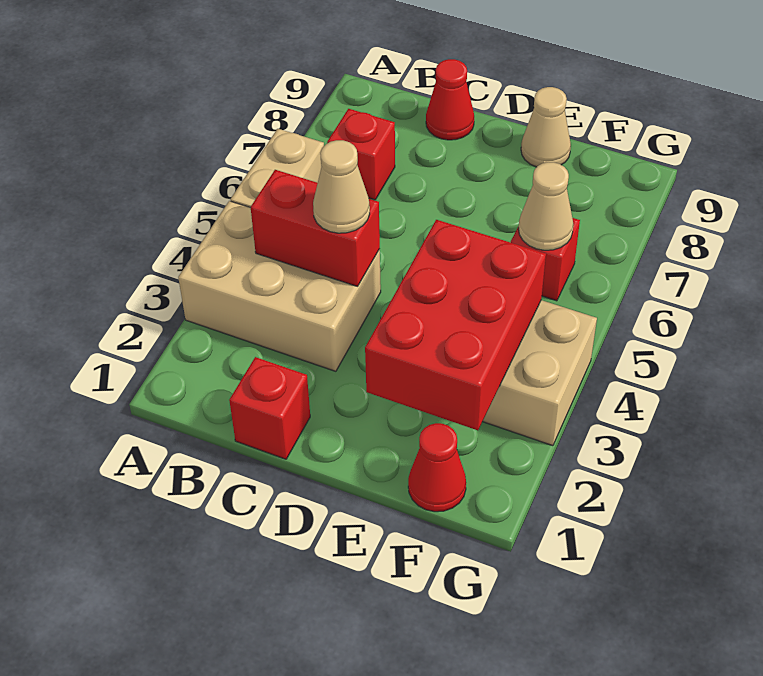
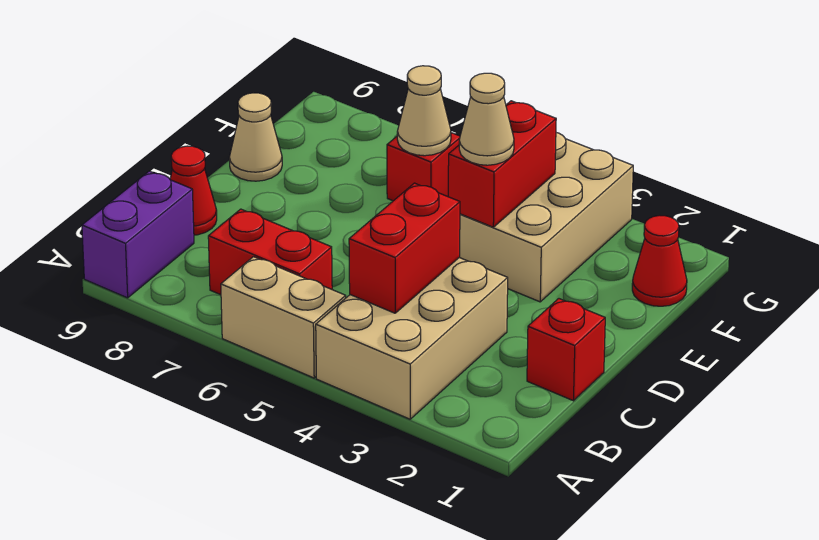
none -> purple 1x2 brick [82,171,194,298]
red 1x1 brick [327,109,395,200] -> red 1x2 brick [208,209,332,295]
tan 1x1 cone [313,140,370,233] -> tan 1x1 cone moved to [459,73,514,165]
red 2x3 brick [365,220,546,430] -> red 1x2 brick [448,101,556,227]

